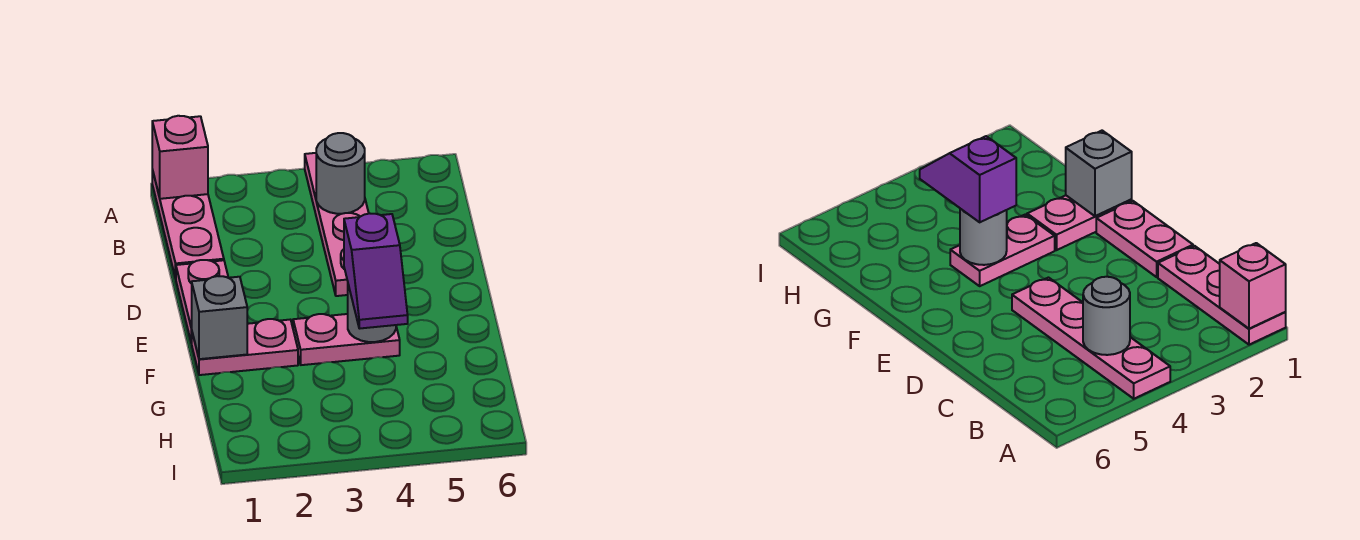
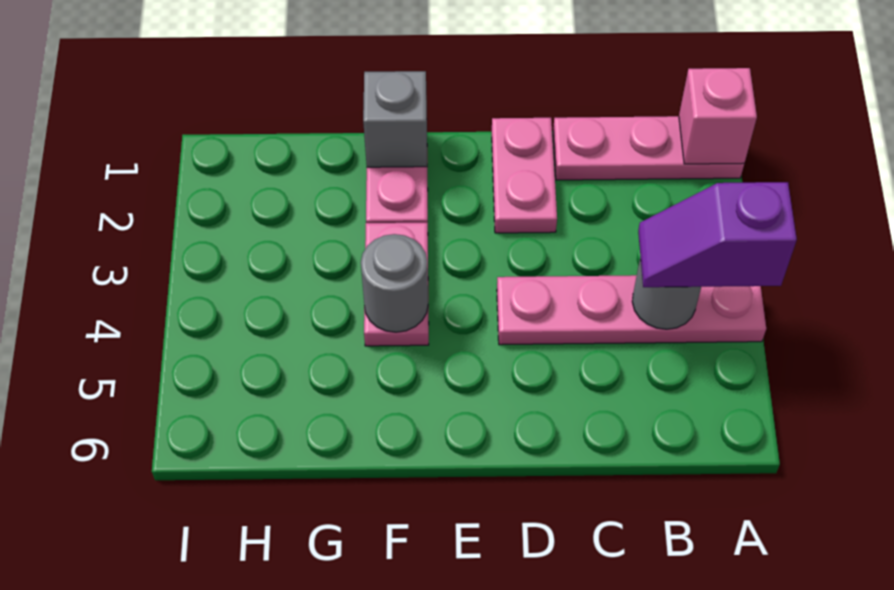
pink 1x2 plate [176,260,228,343] -> pink 1x2 plate turned to [492,118,557,233]
purple 1x2 slope [344,213,408,329] -> purple 1x2 slope moved to [638,182,797,287]

